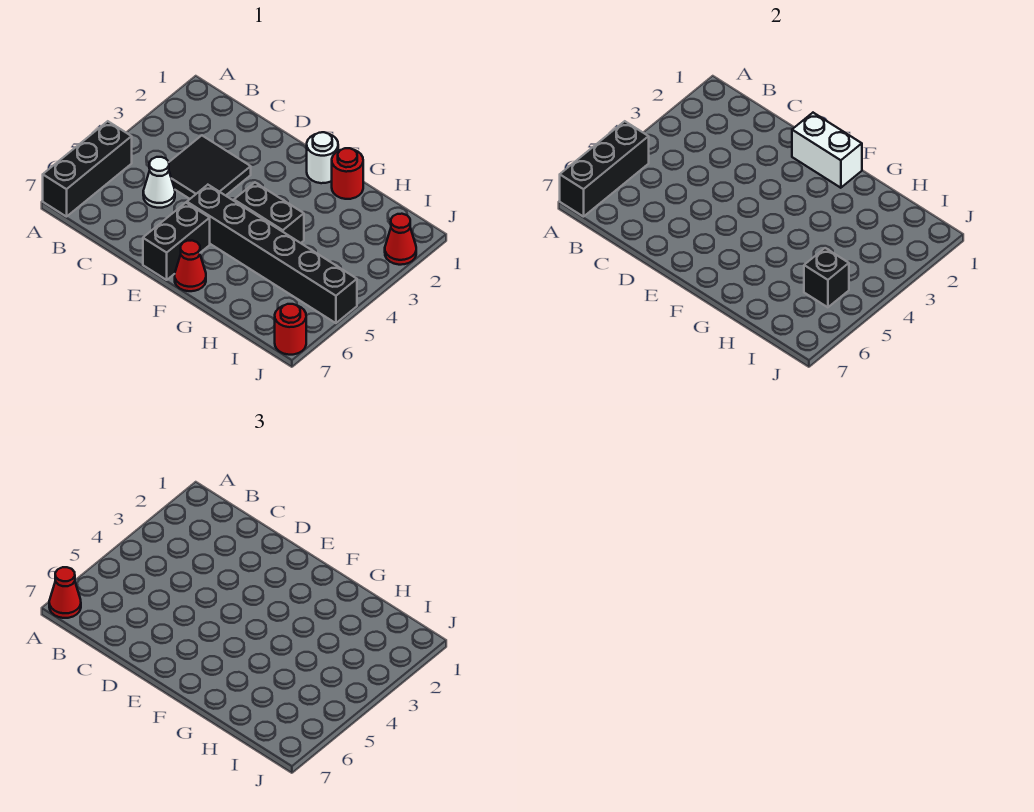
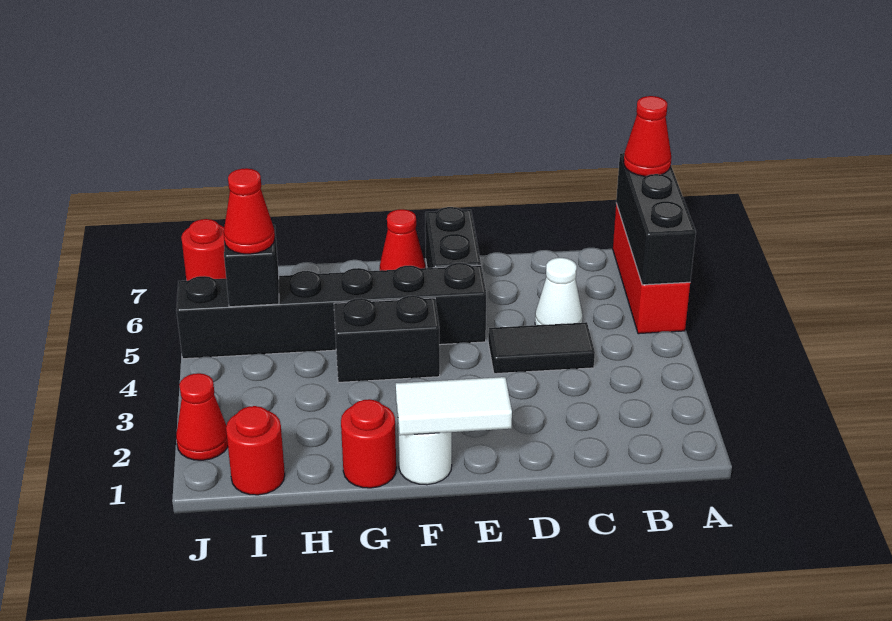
black 1x3 brick [43,121,132,217] -> red 1x3 brick [613,203,690,334]
black 2x2 tile [169,136,251,199] -> black 1x2 tile [488,322,595,374]
white 1x2 brick [792,113,862,188] -> white 1x2 tile [396,377,512,435]
none -> red 1x1 round brick [226,406,285,495]
none -> red 1x1 cone [224,168,275,254]

